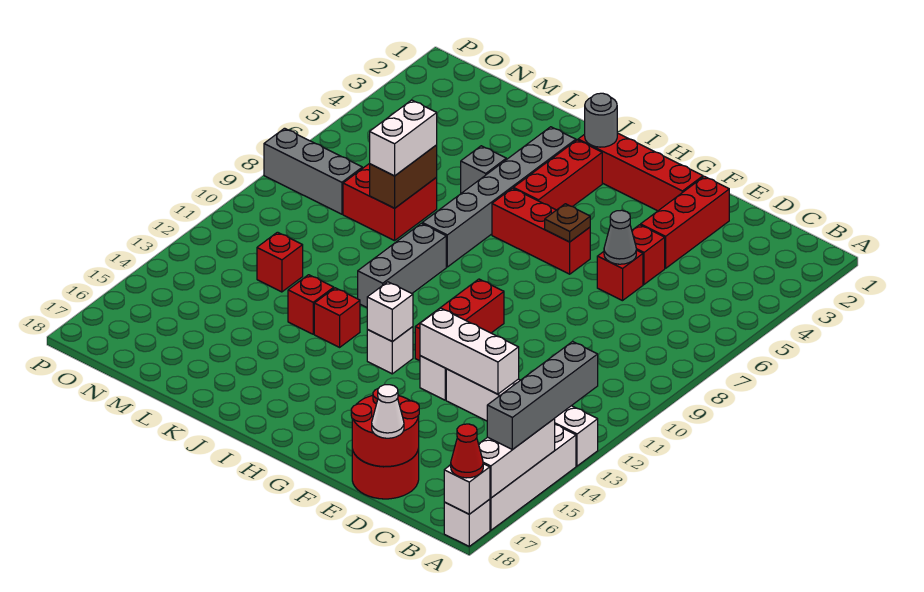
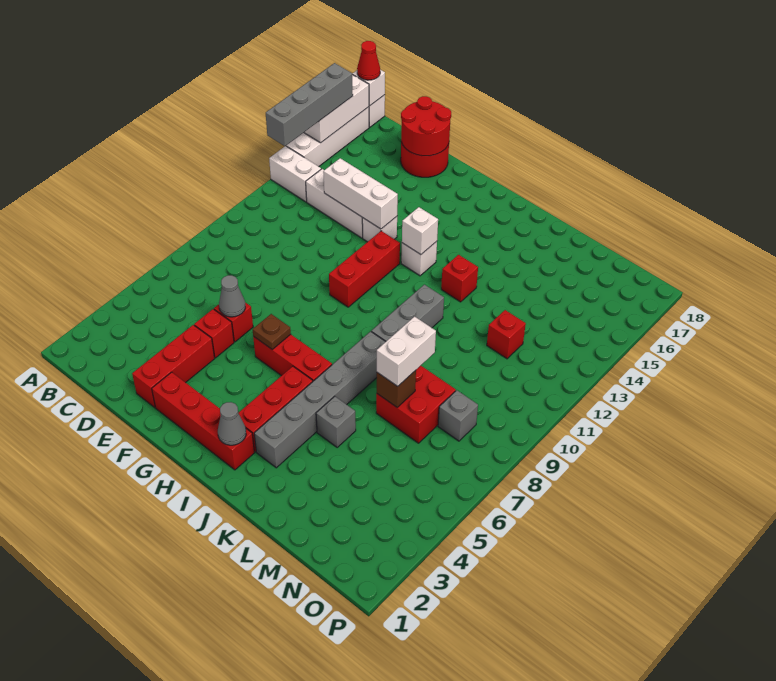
white 1x1 cone [372,385,404,438] -> none
grey 1x1 round brick [585,93,617,147] -> grey 1x1 cone [218,402,246,445]
red 1x1 brick [288,275,334,334] -> none
brown 1x2 brick [370,145,437,208] -> brown 1x1 brick [377,370,416,407]
grey 1x3 brick [264,128,362,214] -> grey 1x1 brick [438,390,478,441]

